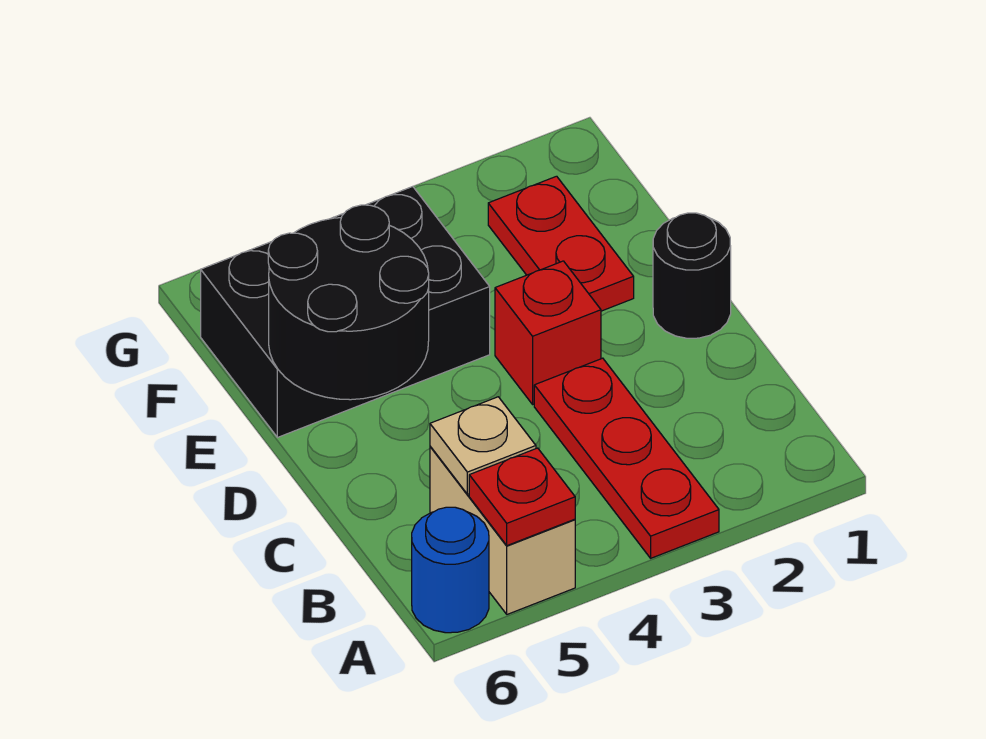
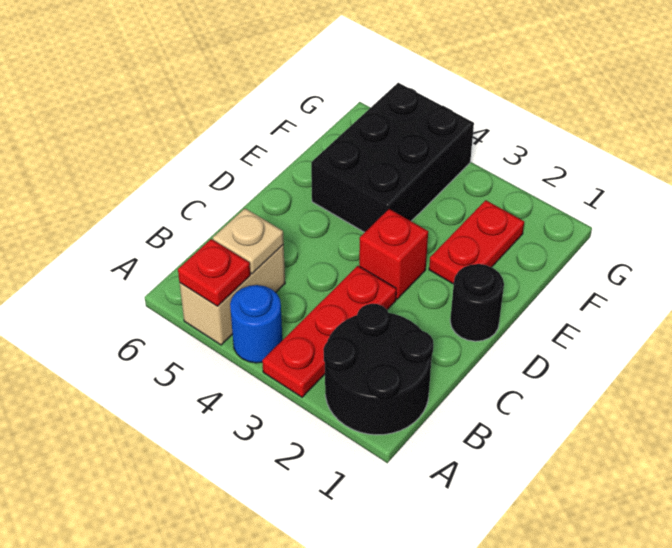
blue 1x1 round brick [412,507,489,633] -> blue 1x1 round brick moved to [230,285,282,363]
black 2x2 round brick [268,205,429,400] -> black 2x2 round brick moved to [323,304,434,435]
black 2x3 brick [201,187,490,437] -> black 2x3 brick turned to [311,83,474,232]

